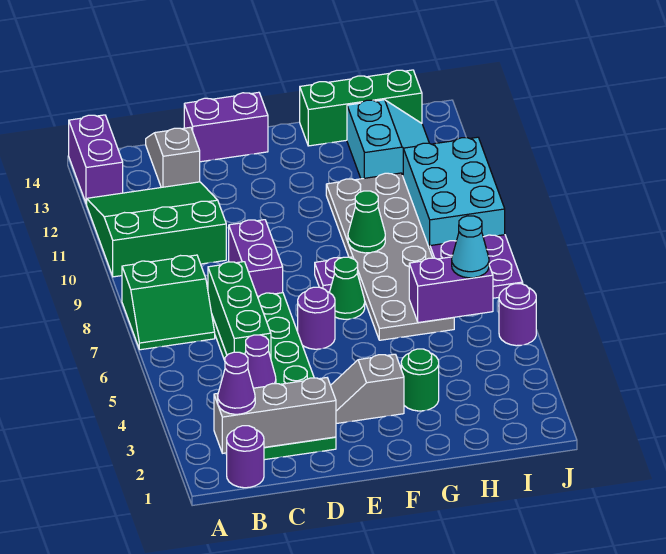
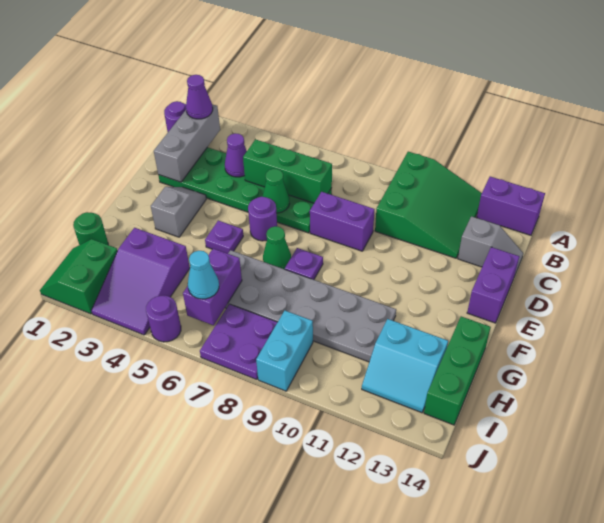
green 2x2 slope [122,255,215,350] -> green 2x2 slope moved to [40,239,118,314]
none -> purple 1x1 plate [205,220,243,254]
green 1x1 round brick [401,349,439,411] -> green 1x1 round brick moved to [73,212,108,245]
green 1x1 cone [348,191,385,253] -> green 1x1 cone moved to [263,169,290,213]
none -> purple 2x3 slope [91,228,190,335]
cyan 2x3 brick [403,137,505,249] -> cyan 1x2 brick [256,311,313,391]

